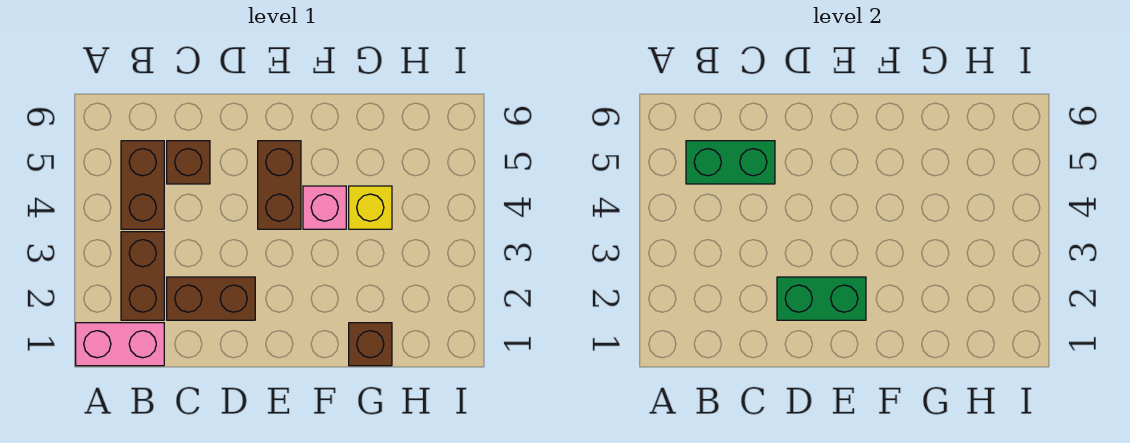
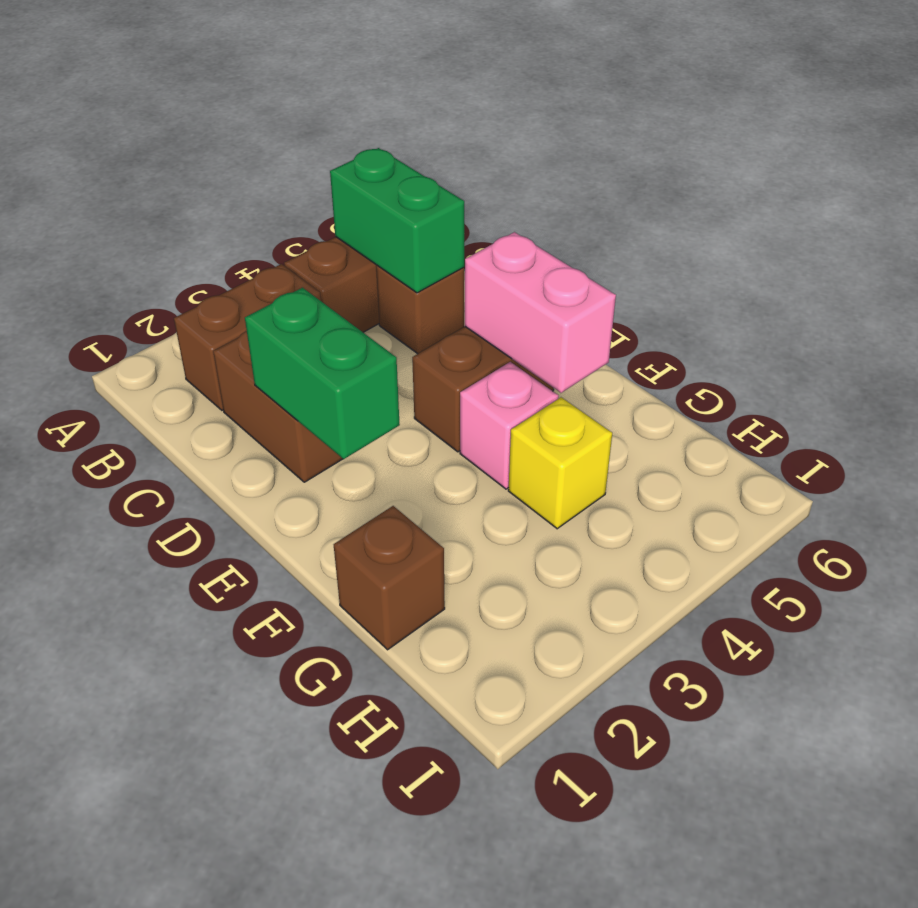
pink 1x2 brick [76,323,164,366] -> pink 1x2 brick moved to [465,232,616,393]

